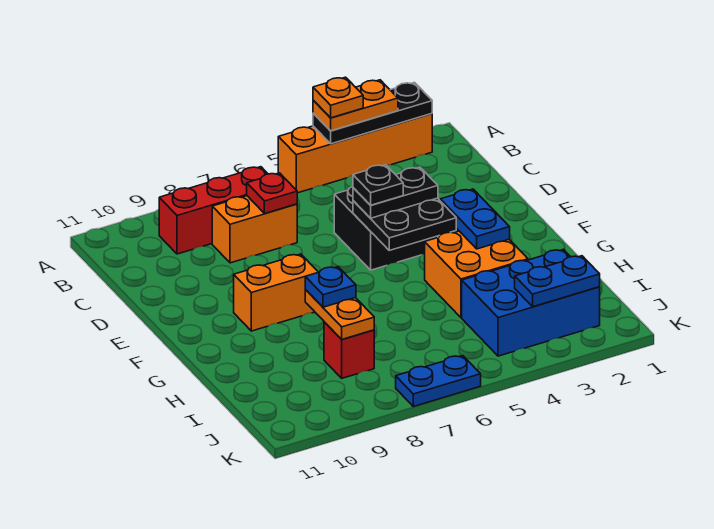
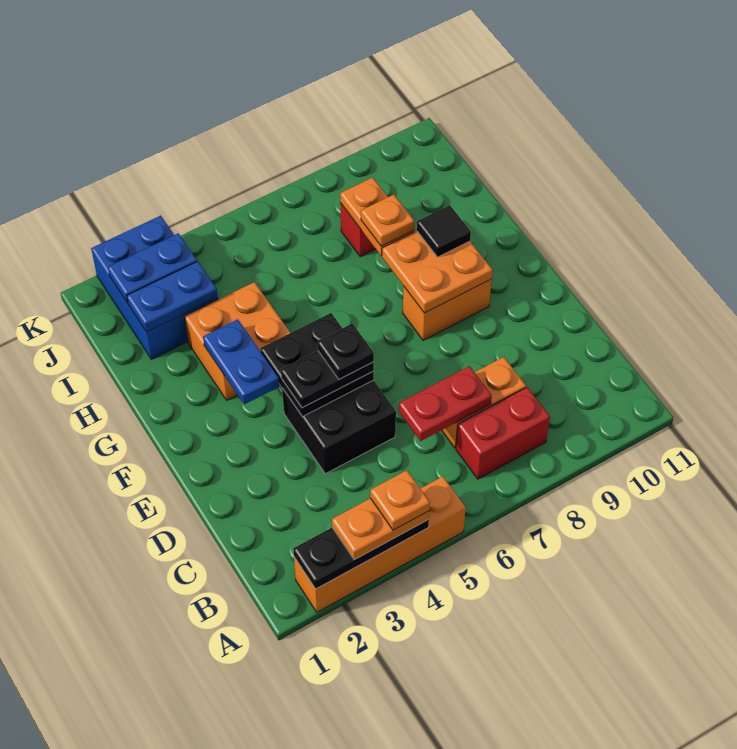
red 1x3 brick [159,167,268,254] -> red 1x2 brick [456,387,550,479]
red 1x1 plate [247,173,297,214] -> red 1x2 plate [399,366,492,441]
none -> orange 2x2 plate [382,231,492,313]
none -> black 1x1 tile [417,205,471,257]
blue 1x1 plate [305,267,356,307] -> orange 1x1 plate [361,195,414,246]
blue 2x3 brick [462,249,600,356] -> blue 2x3 brick turned to [91,216,218,359]
blue 1x2 plate [396,356,481,407] -> blue 1x2 plate moved to [127,261,218,332]

